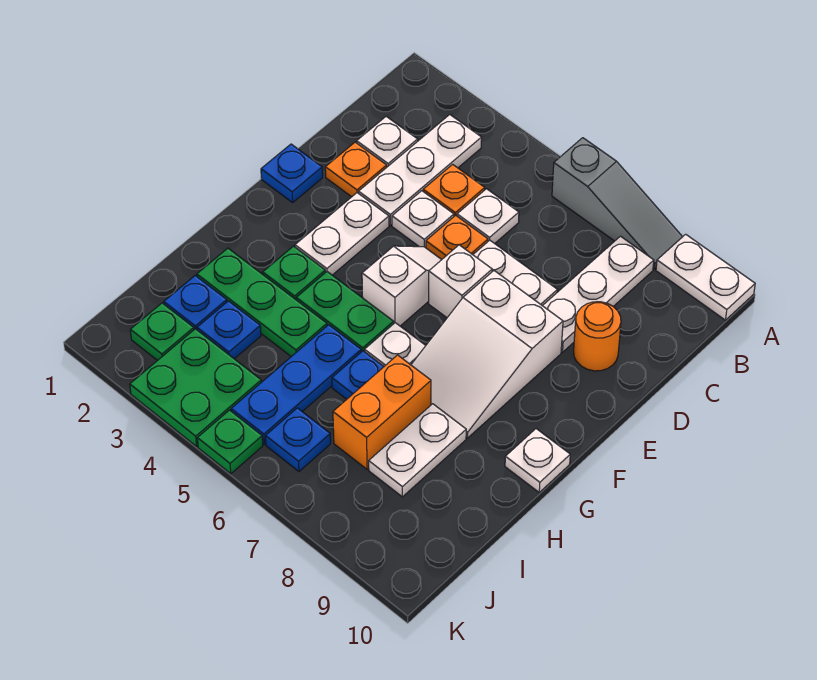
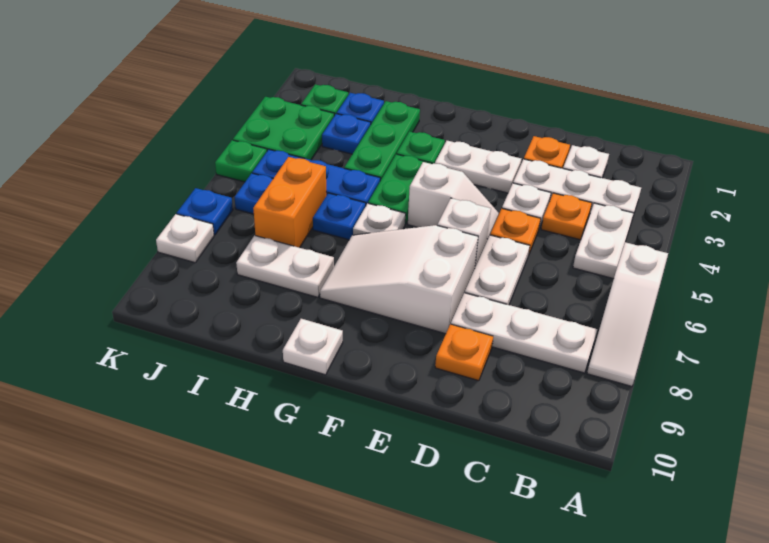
grey 1x3 slope [552,138,682,269] -> white 1x3 slope [587,242,668,386]
white 1x2 plate [656,234,755,320] -> white 1x2 plate moved to [573,203,633,279]
white 1x1 plate [457,189,519,244] -> white 1x1 plate moved to [156,214,214,263]
orange 1x1 round brick [574,302,621,371] -> orange 1x1 plate [435,324,493,381]
blue 1x1 plate [261,144,323,203] -> blue 1x1 plate moved to [177,188,233,235]
orange 1x2 brick [333,355,431,469] -> orange 1x2 brick turned to [253,157,326,248]

